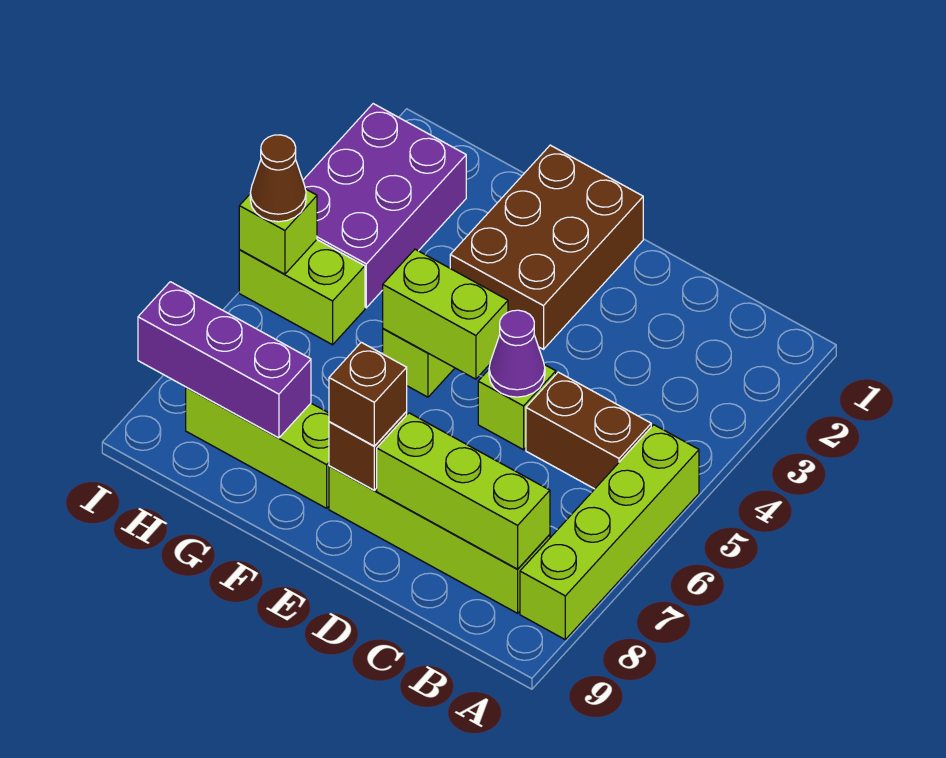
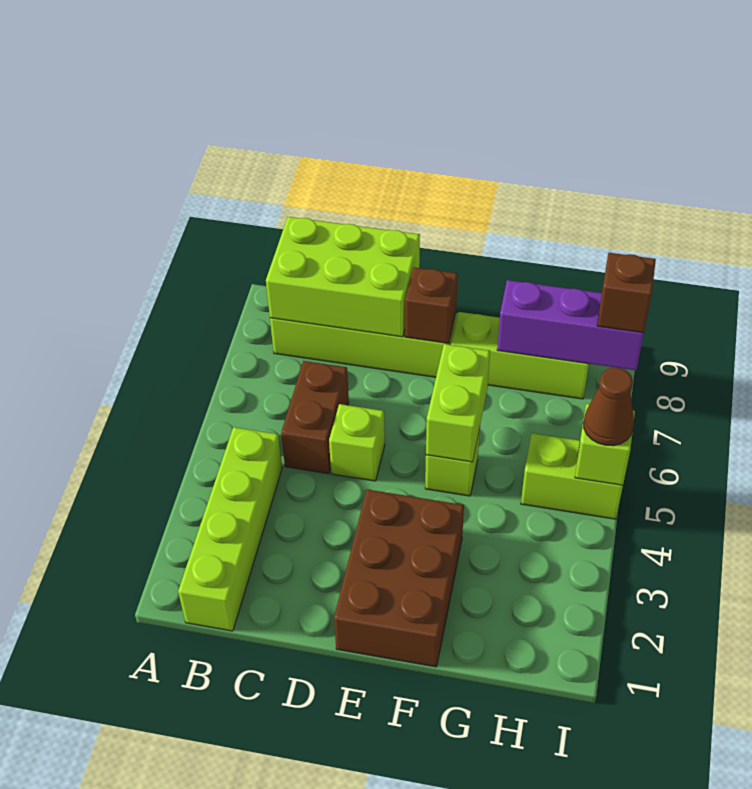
lime 1x4 brick [520,425,699,639] -> lime 1x4 brick moved to [178,427,282,631]
brown 1x2 brick [526,372,651,489] -> brown 1x2 brick turned to [281,361,349,474]
lime 1x3 brick [377,413,550,569] -> lime 2x3 brick [266,217,420,337]
purple 1x1 cone [489,310,545,397] -> none
lime 1x2 brick [383,249,508,379] -> lime 1x2 brick turned to [426,344,490,462]
brown 1x1 brick [329,342,407,446] -> brown 1x1 brick moved to [597,253,656,333]
purple 2x3 brick [303,104,466,308] -> none

